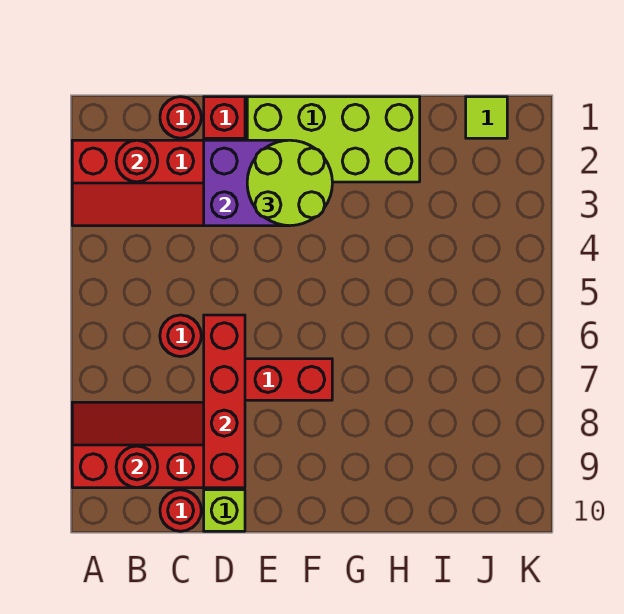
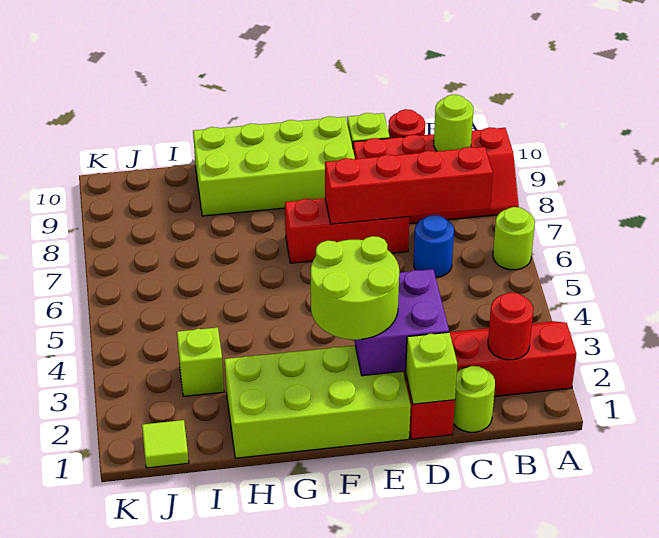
none -> lime 1x1 round brick [493,207,535,270]
red 1x1 round brick [116,446,158,488] -> lime 1x1 round brick [434,95,473,151]
red 1x1 round brick [160,97,201,138] -> lime 1x1 round brick [453,366,495,432]
red 1x1 round brick [160,315,201,357] -> blue 1x1 round brick [414,215,454,278]
none -> lime 1x1 brick [405,332,458,404]
red 1x4 brick [204,315,245,488] -> red 1x4 brick turned to [325,147,493,224]
none -> lime 2x4 brick [193,116,355,216]
none -> lime 1x1 brick [177,327,224,396]

